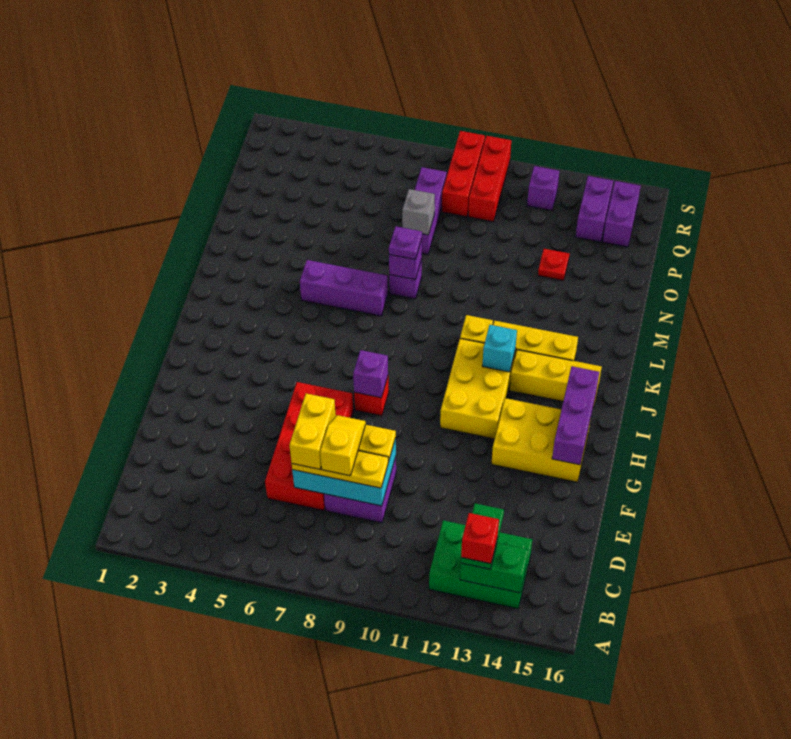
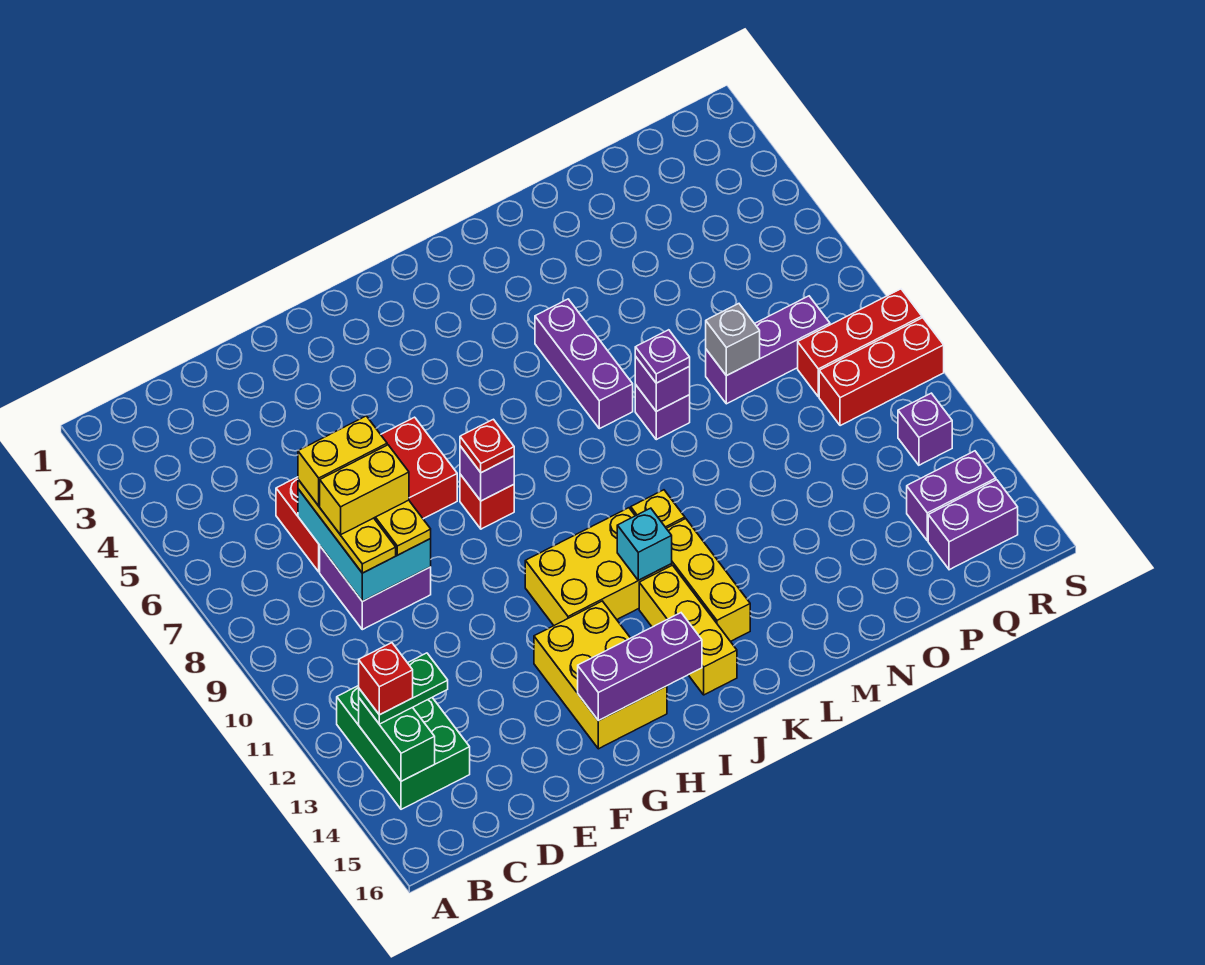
yellow 1x2 slope [320,415,366,476] -> yellow 1x2 brick [320,445,409,535]
red 1x1 plate [538,249,569,281] -> red 1x1 plate moved to [460,419,514,473]

